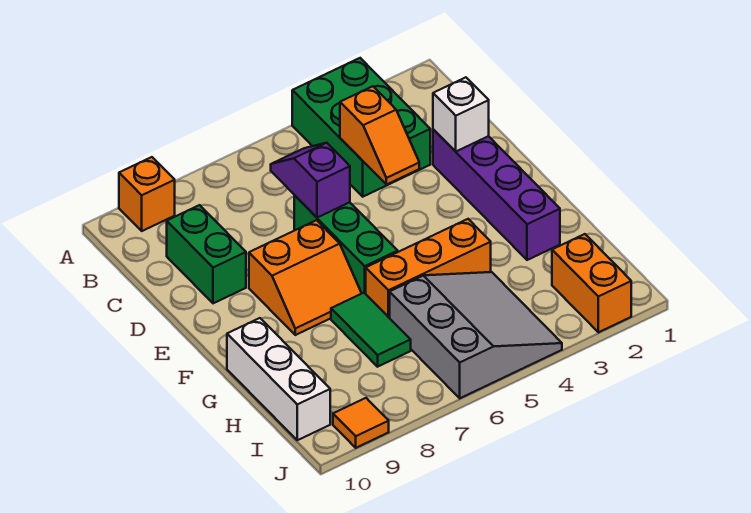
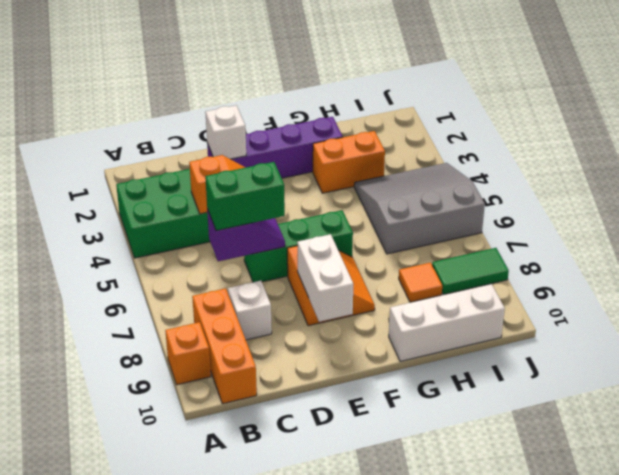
purple 1x2 slope [271,143,350,218] -> purple 1x2 slope turned to [207,209,285,261]
none -> white 1x1 brick [228,281,272,340]
green 1x2 brick [167,205,246,303] -> green 1x2 brick moved to [205,162,285,231]
none -> white 1x2 brick [297,234,353,322]
orange 1x3 brick [366,219,491,318] -> orange 1x3 brick moved to [192,288,257,404]
green 1x2 tile [331,293,411,367] -> green 1x2 tile moved to [432,248,509,295]
orange 1x2 brick [552,234,631,332] -> orange 1x2 brick moved to [313,131,385,193]
orange 1x1 tile [333,398,389,448] -> orange 1x1 tile moved to [399,263,442,302]

